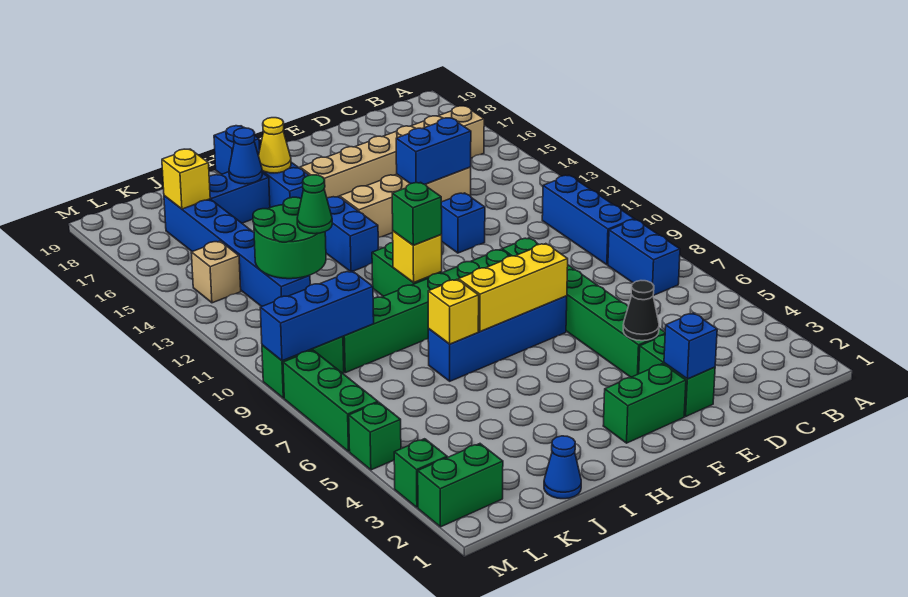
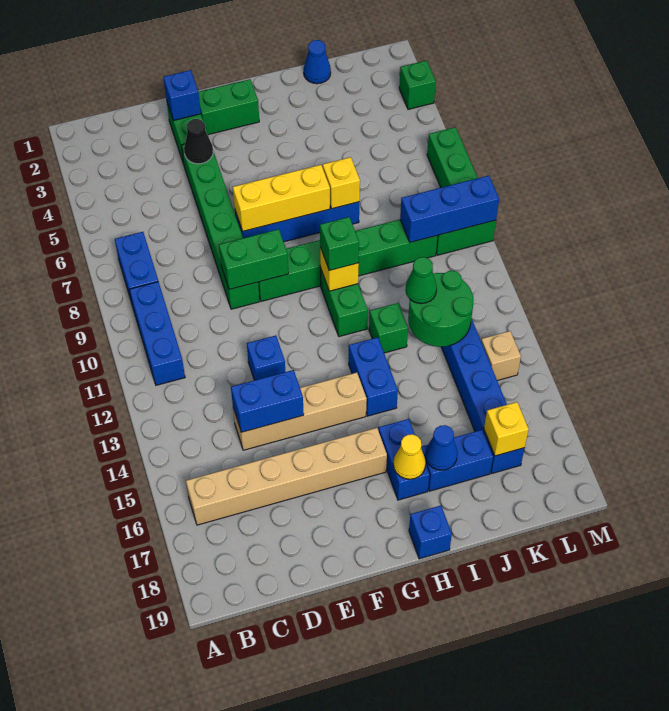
green 1x2 brick [418,444,503,527] -> green 1x2 brick moved to [219,229,288,289]
green 1x1 brick [349,402,401,470] -> green 1x1 brick moved to [369,303,408,353]

